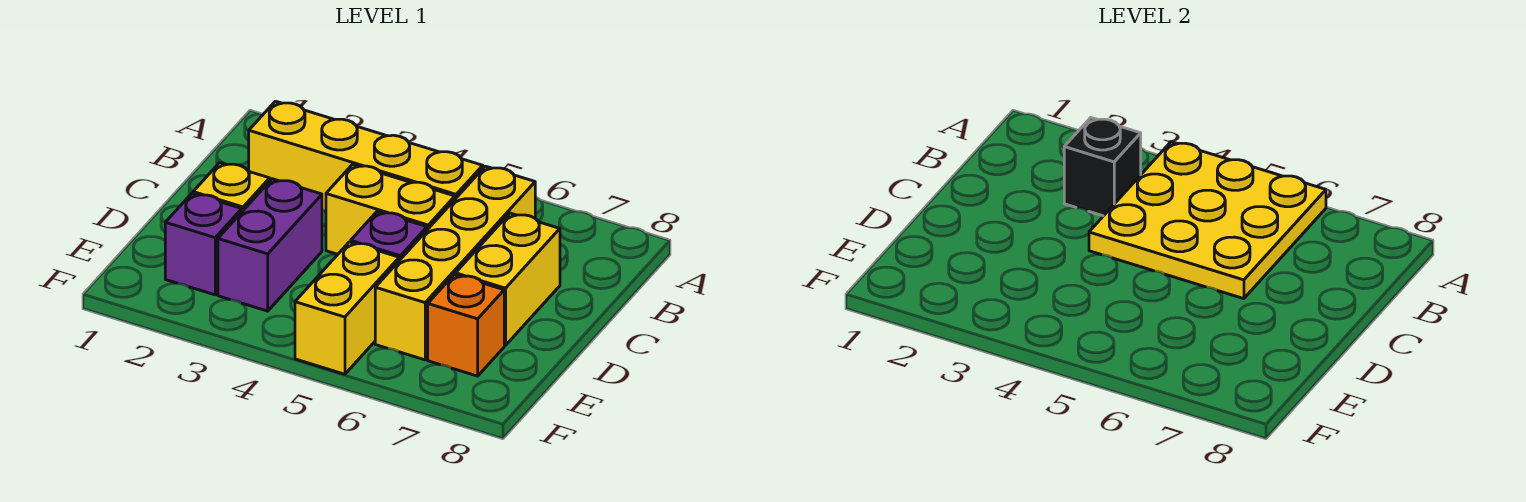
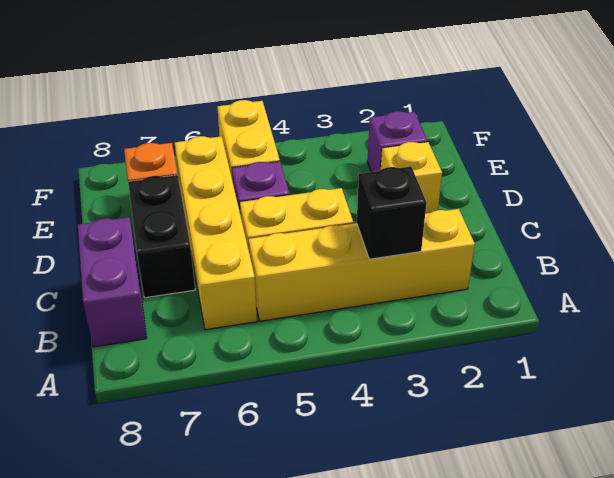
yellow 3x3 plate [1089,142,1326,299] -> none
yellow 1x2 brick [456,213,560,346] -> black 1x2 brick [128,175,195,298]
purple 1x2 brick [218,179,322,311] -> purple 1x2 brick moved to [78,217,147,347]

